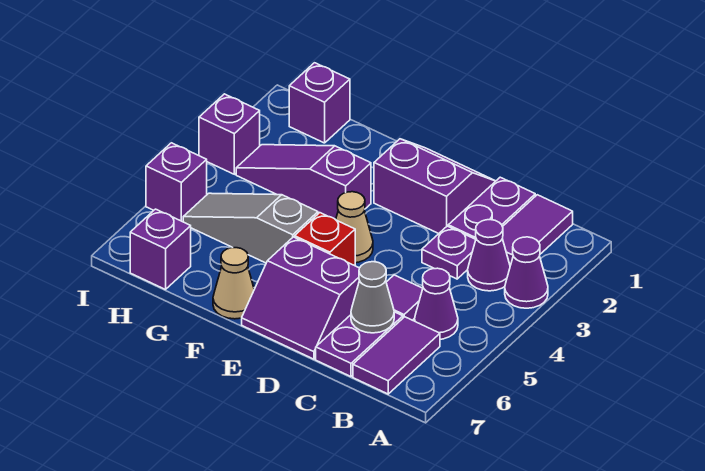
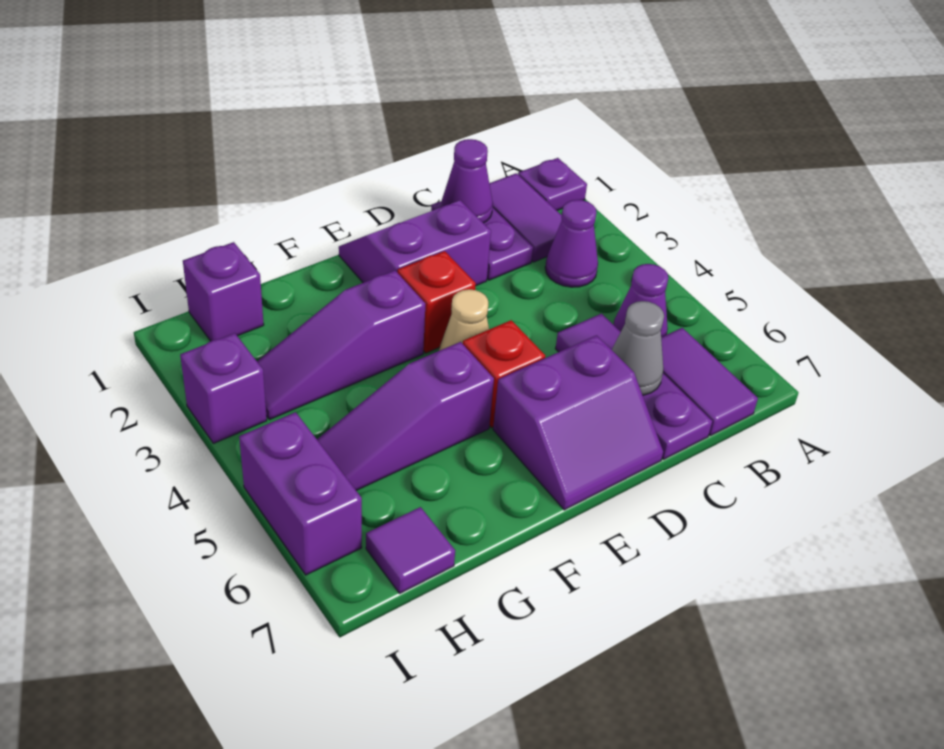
purple 1x1 cone [505,237,548,308] -> purple 1x1 cone moved to [441,139,493,223]
purple 1x1 plate [422,226,476,279] -> purple 1x1 plate moved to [518,158,587,210]
none -> red 1x1 brick [398,251,476,353]
grey 1x3 slope [183,193,318,263] -> purple 1x3 slope [317,342,494,490]
tan 1x1 cone [213,248,254,319] -> none
purple 1x1 brick [130,209,191,290] -> purple 1x1 tile [366,507,455,593]
purple 1x1 brick [146,143,207,222] -> purple 1x2 brick [239,412,362,575]

